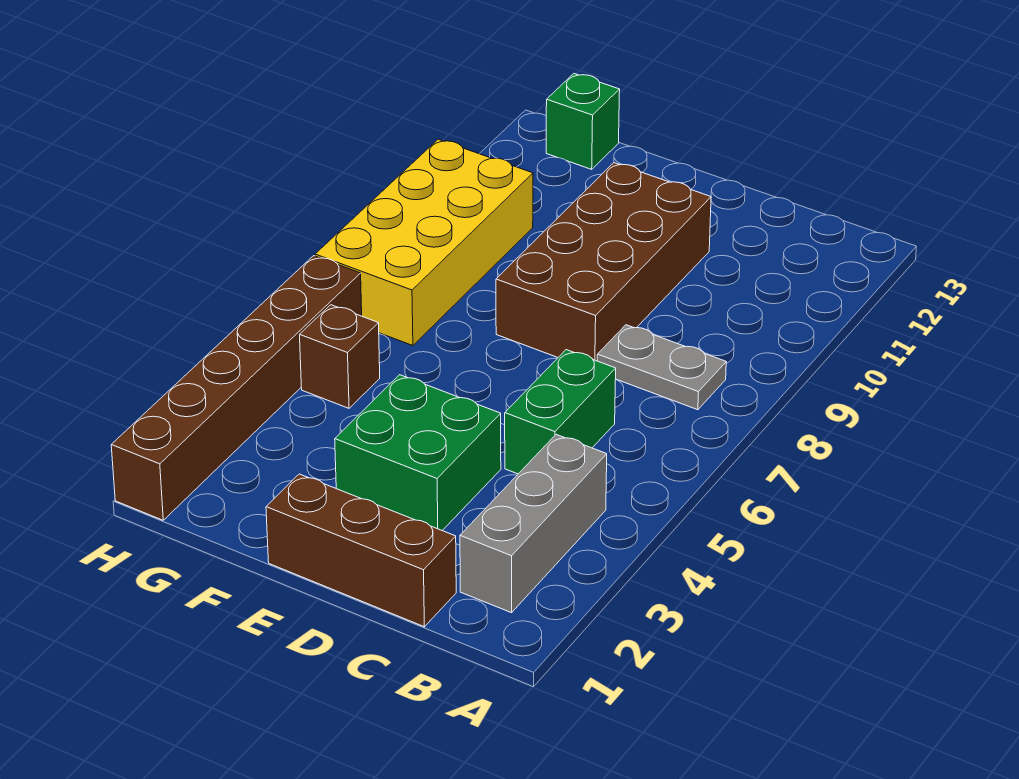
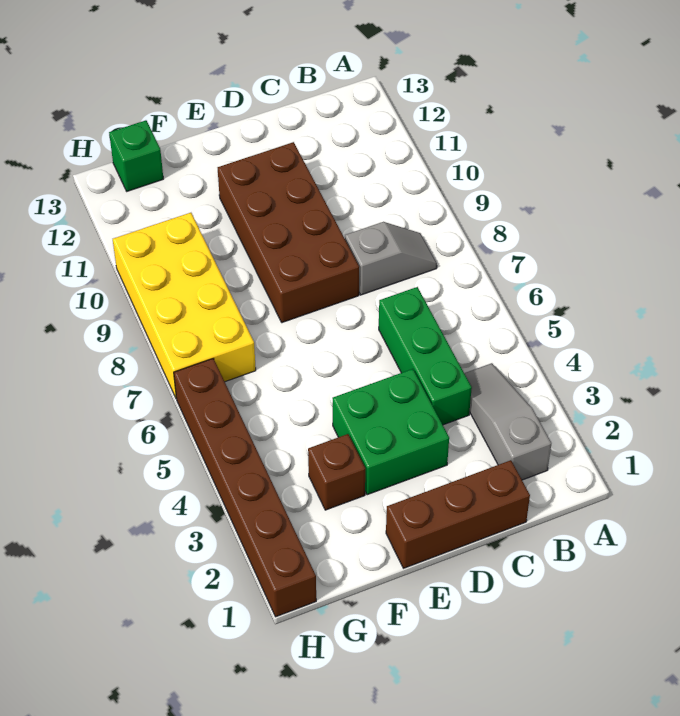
grey 1x3 brick [460,434,607,613] -> grey 1x3 slope [464,363,551,480]
grey 1x2 plate [597,325,726,410] -> grey 1x2 slope [345,222,437,295]
green 1x2 brick [505,350,616,474] -> green 1x3 brick [379,287,472,425]
brown 1x1 brick [300,305,380,408] -> brown 1x1 brick moved to [308,434,365,510]

